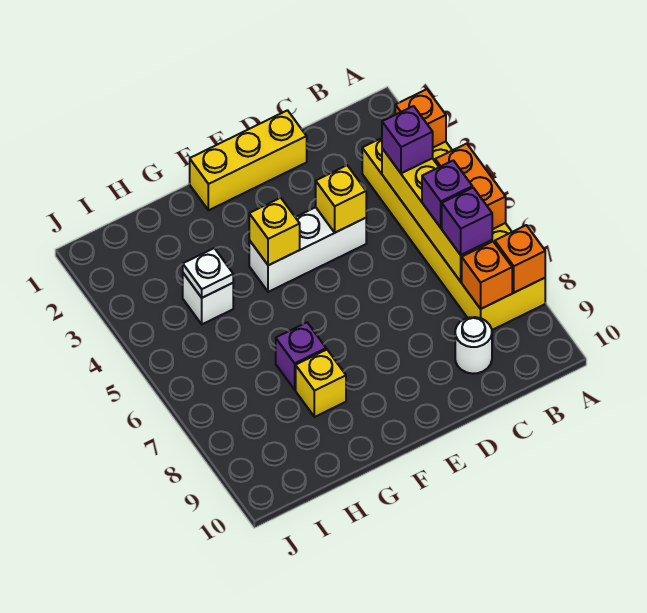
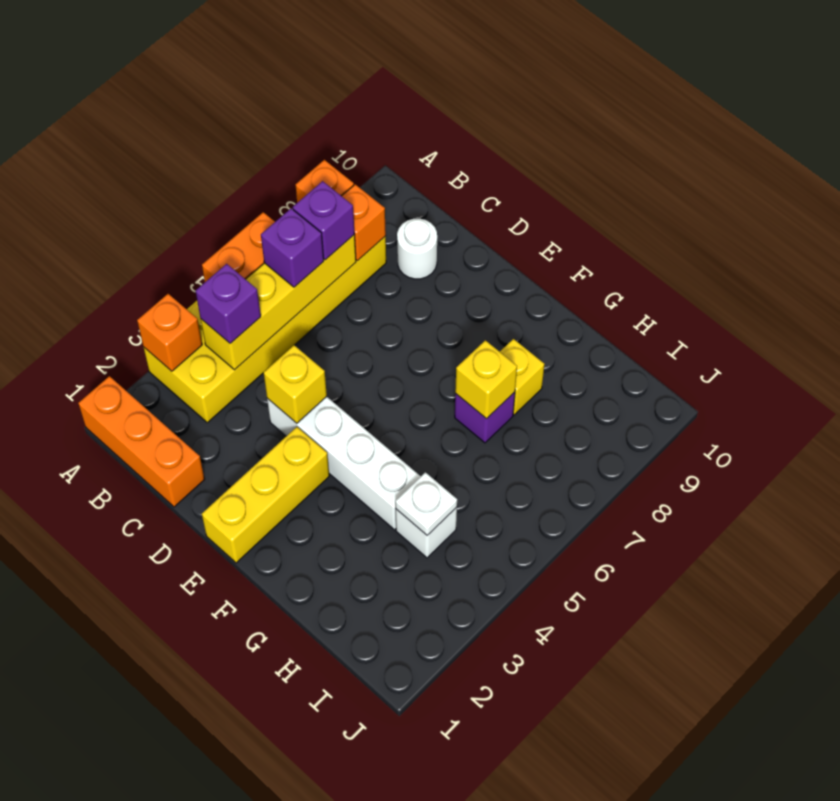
none -> orange 1x3 brick [78,376,205,507]
yellow 1x3 brick [190,110,307,210] -> yellow 1x3 brick turned to [202,427,329,563]
white 1x3 brick [249,207,366,292] -> white 1x4 brick [267,397,421,530]
yellow 1x1 brick [249,198,300,265] -> yellow 1x1 brick moved to [455,340,517,419]

